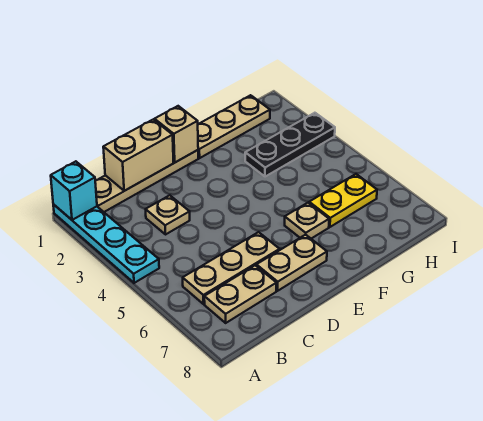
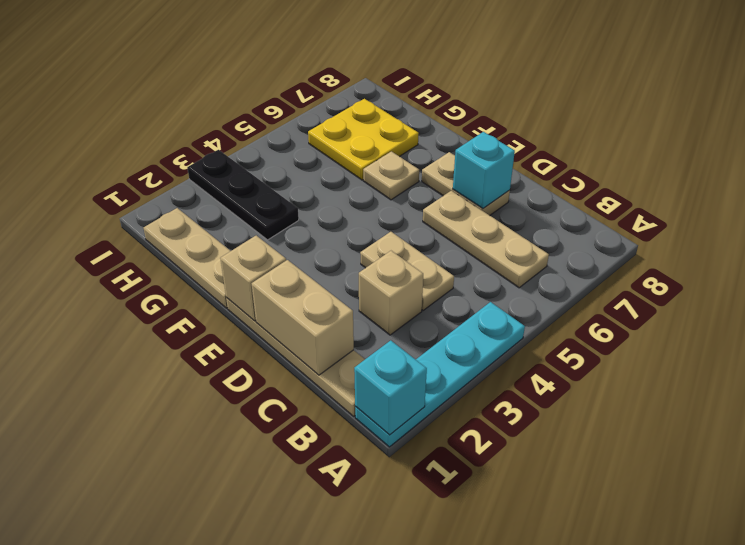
tan 1x2 plate [204,265,277,323] -> tan 1x2 plate moved to [360,232,454,311]
tan 1x1 plate [146,195,190,234] -> tan 1x1 brick [359,251,423,335]
none -> cyan 1x1 brick [453,132,515,209]
yellow 1x2 plate [309,174,377,227] -> yellow 2x2 plate [308,99,419,180]

